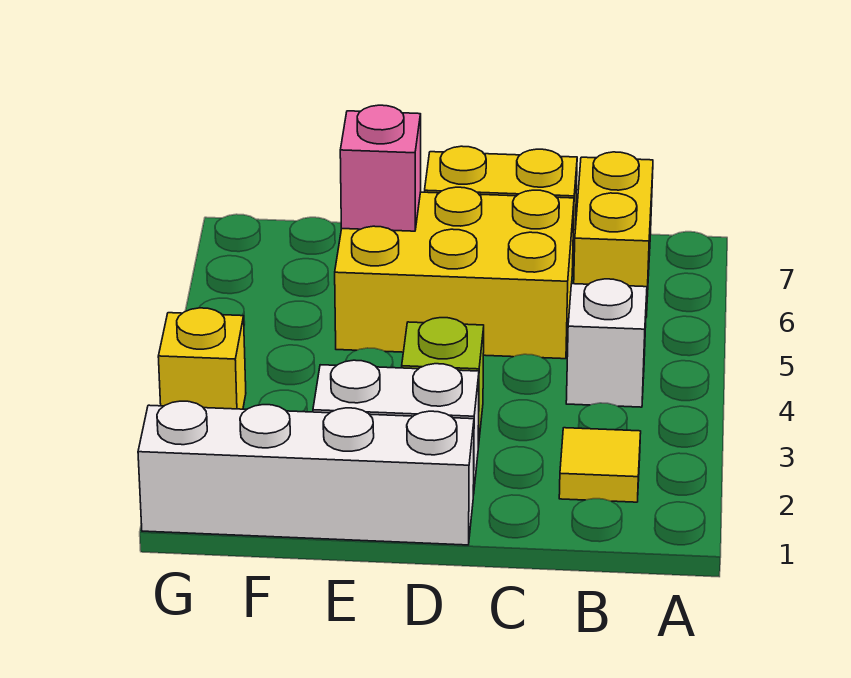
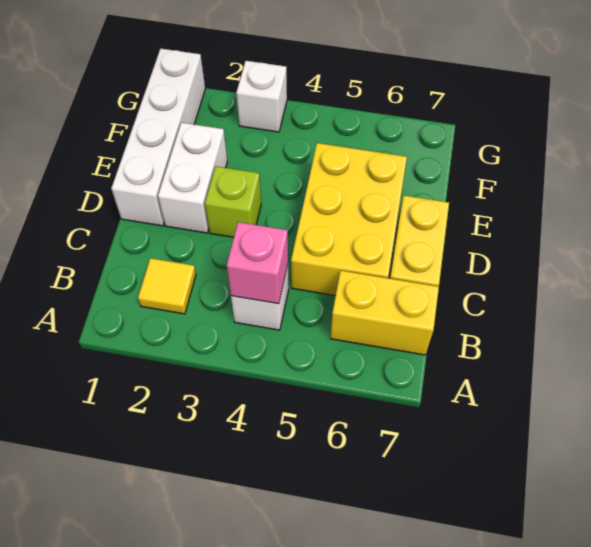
pink 1x1 brick [340,105,421,231] -> pink 1x1 brick moved to [227,222,288,304]
yellow 1x1 brick [158,308,246,409] -> white 1x1 brick [236,61,287,132]

